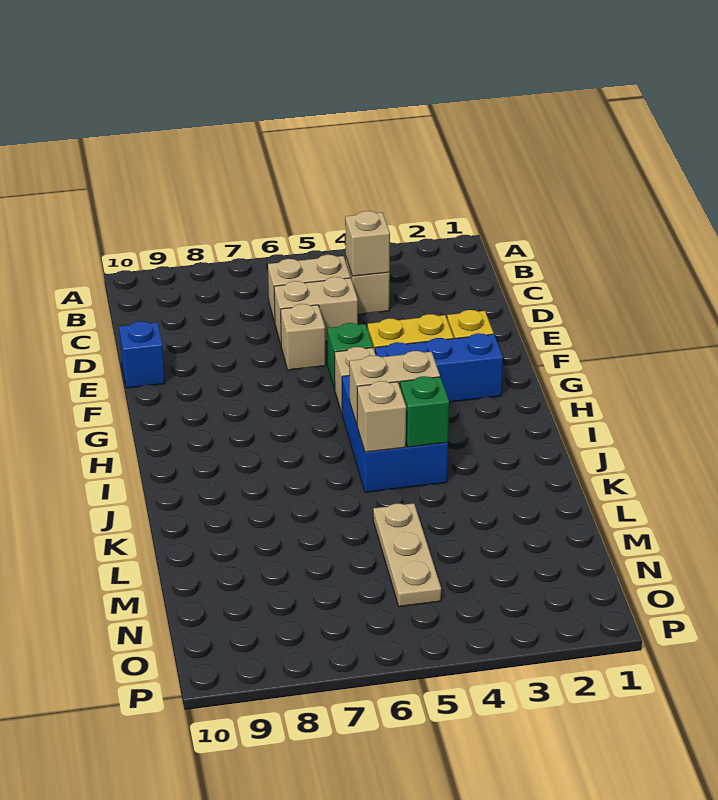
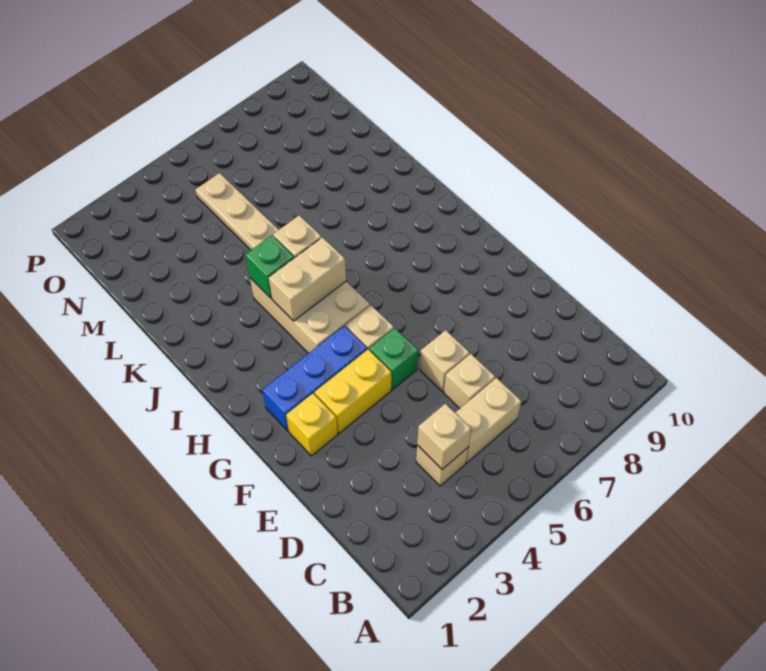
tan 1x2 brick [274,277,358,344] -> tan 1x1 brick [444,354,495,408]
blue 1x1 brick [119,321,165,388] -> none
blue 2x3 brick [342,376,448,492] -> tan 2x3 brick [250,278,370,354]

